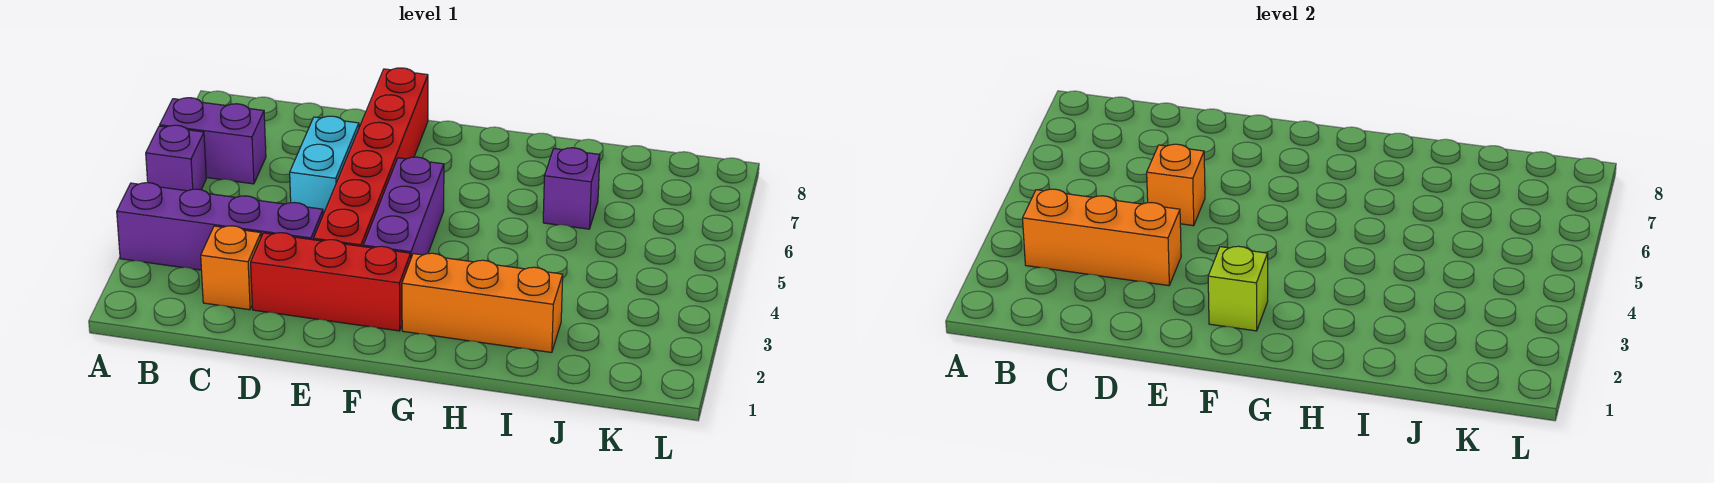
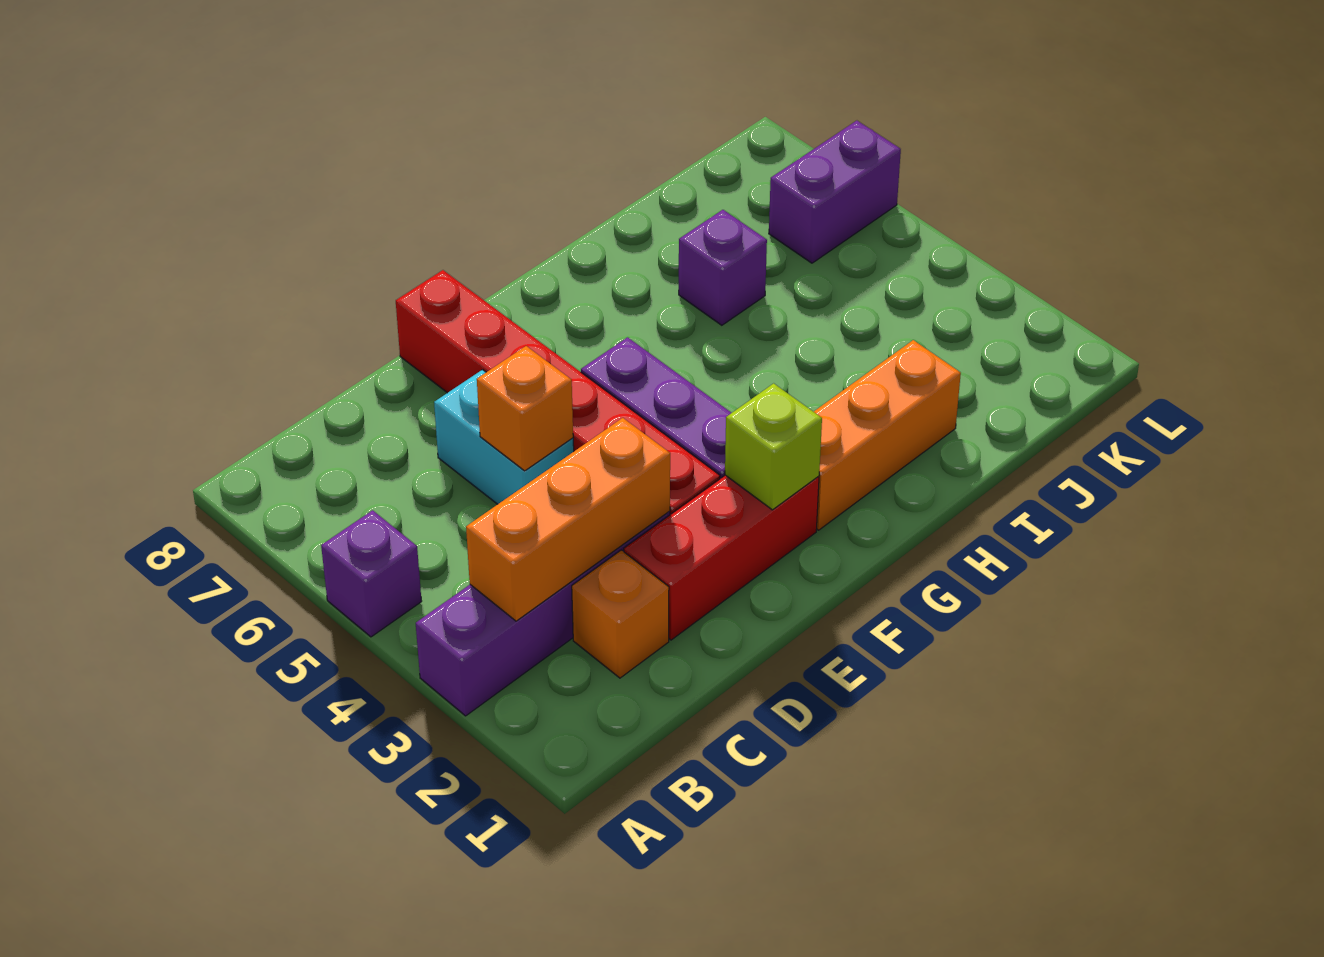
purple 1x2 brick [160,98,266,184] -> purple 1x2 brick moved to [769,121,901,263]

